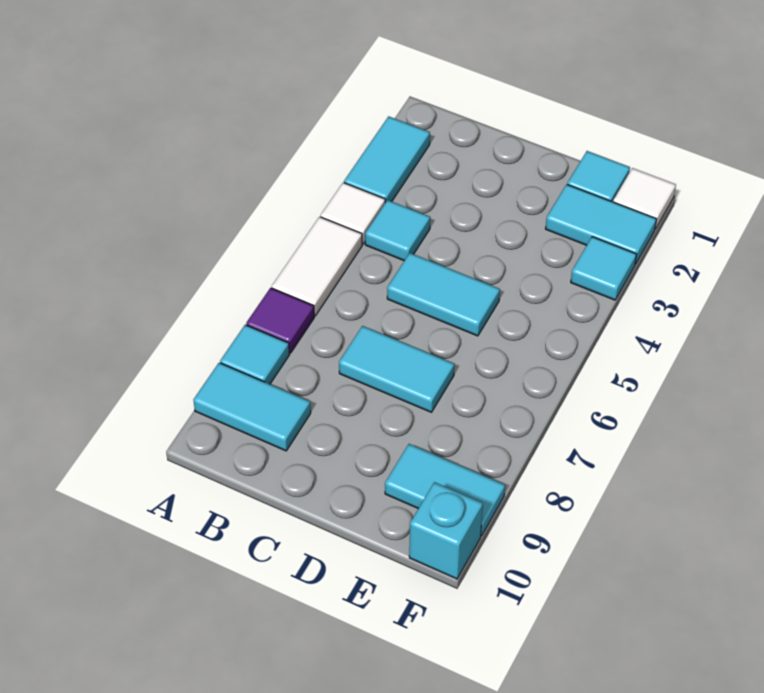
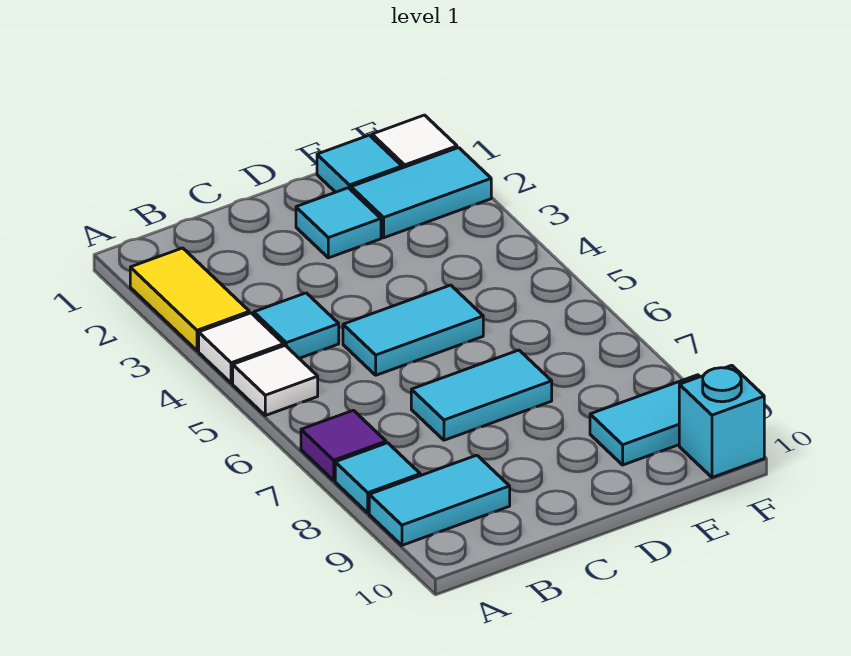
cyan 1x2 tile [344,116,430,203] -> yellow 1x2 tile [130,248,249,351]
white 1x2 tile [272,217,362,316] -> white 1x1 tile [233,346,318,416]
cyan 1x1 tile [571,237,636,300] -> cyan 1x1 tile moved to [296,188,381,258]

